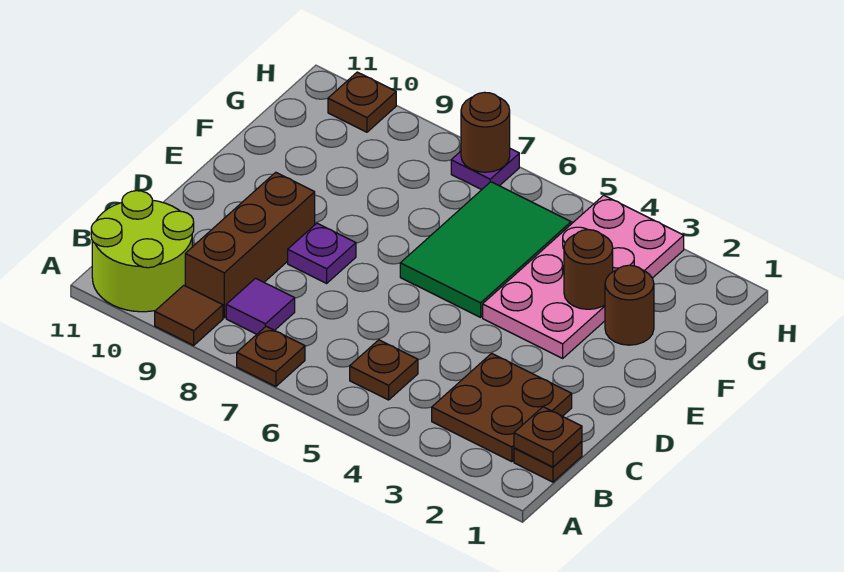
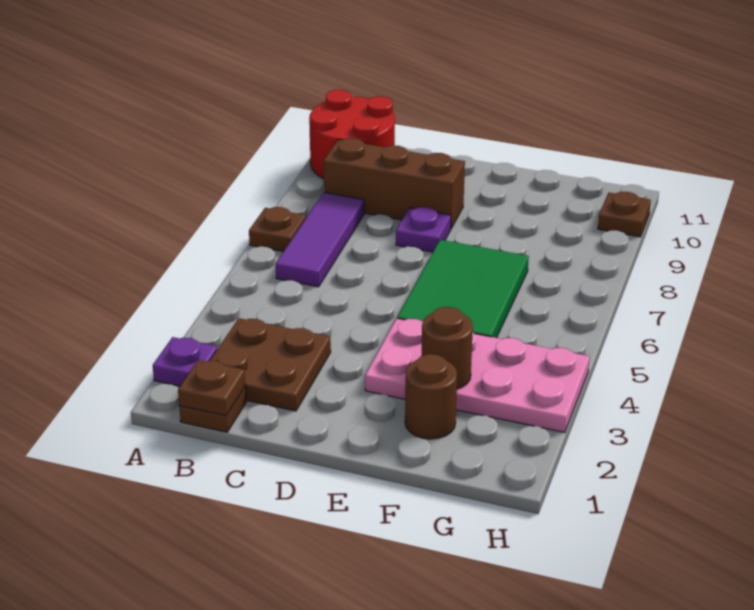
brown 1x1 tile [155,285,223,345] -> none
lime 2x2 round brick [91,191,194,312] -> red 2x2 round brick [309,90,395,179]
brown 1x1 plate [350,340,418,400] -> none
purple 1x1 tile [226,278,295,334] -> purple 1x3 tile [276,192,364,287]
green 2x3 tile [400,182,571,317] -> green 2x3 tile turned to [397,240,529,338]
purple 1x1 plate [451,149,519,190] -> purple 1x1 plate moved to [153,337,217,386]
brown 1x1 round brick [461,92,510,172] -> none

